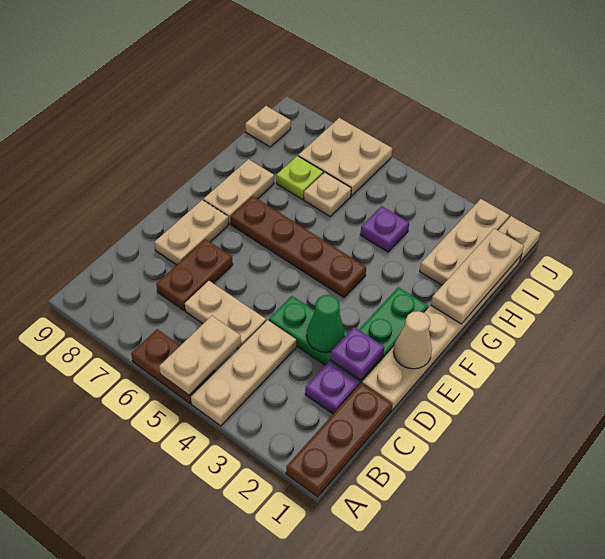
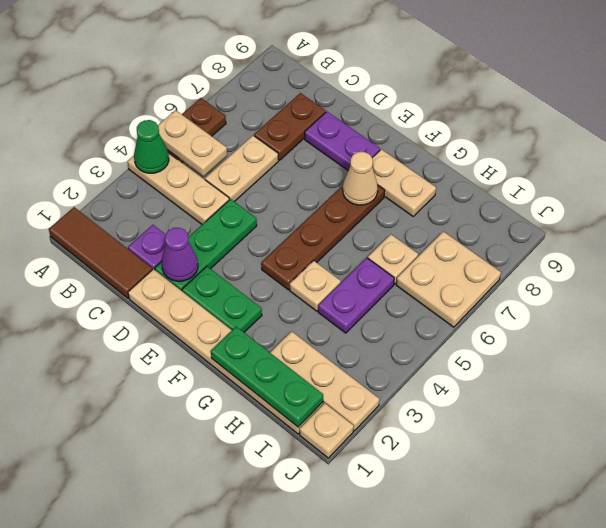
brown 1x3 plate [286,383,392,497] -> brown 1x3 tile [49,207,152,298]
brown 1x2 plate [156,239,233,311] -> brown 1x2 plate turned to [254,93,326,160]
purple 1x1 plate [330,327,384,380] -> purple 1x1 cone [162,228,198,281]
green 1x1 cone [307,295,344,352] -> green 1x1 cone moved to [134,120,169,173]
tan 1x2 plate [154,200,229,265] -> purple 1x2 plate [305,112,380,171]
tan 1x1 cone [393,311,432,369] -> tan 1x1 cone moved to [343,152,378,205]
tan 1x3 plate [431,228,524,324] -> green 1x3 plate [211,327,323,427]
purple 1x1 plate [360,206,409,252] -> purple 1x2 plate [318,258,394,333]
lime 1x1 plate [276,156,323,199] -> none
tan 1x1 plate [245,106,291,147] -> tan 1x1 plate moved to [290,261,341,311]

